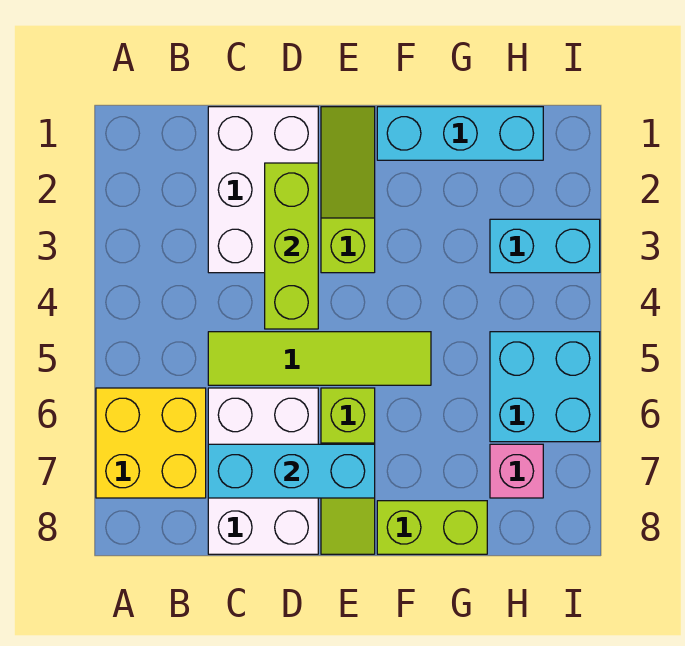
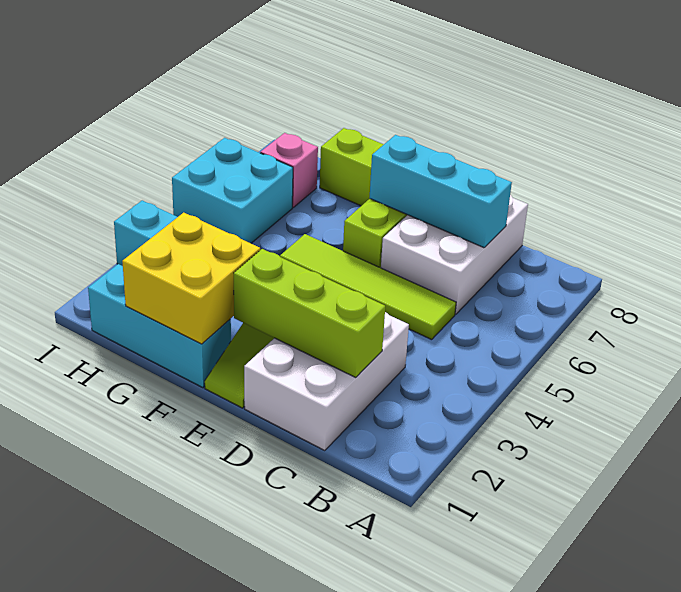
yellow 2x2 brick [96,388,206,498] -> yellow 2x2 brick moved to [122,213,260,344]
lime 1x3 brick [265,163,318,329] -> lime 1x3 brick turned to [234,249,385,377]

